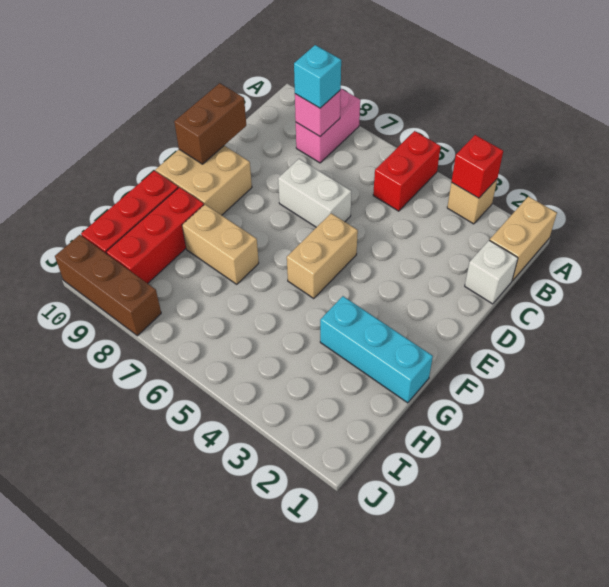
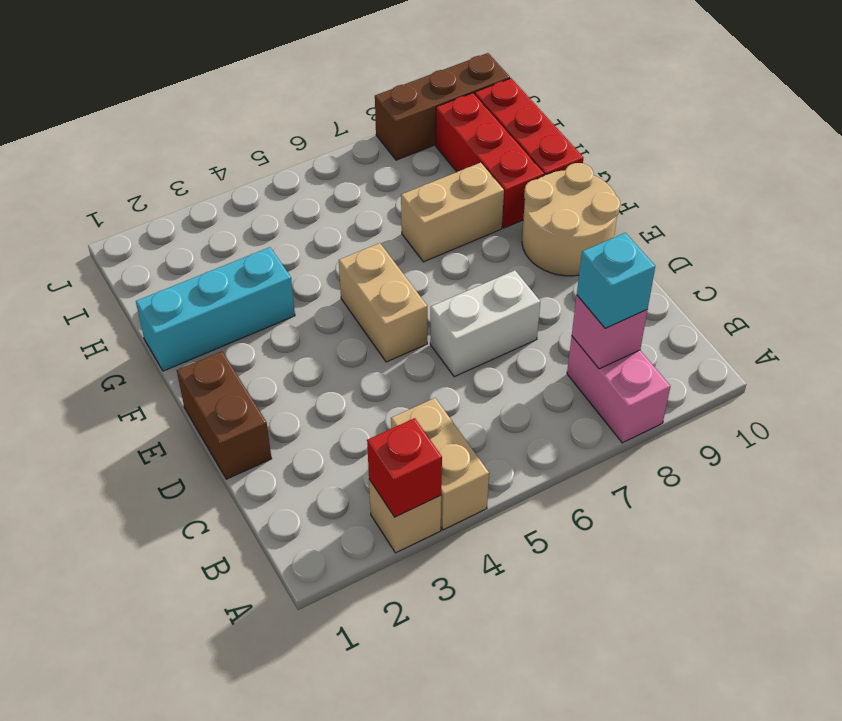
tan 1x2 brick [490,196,557,281] -> tan 1x2 brick moved to [391,398,489,530]
red 1x2 brick [373,131,441,211] -> none
white 1x1 brick [465,240,518,304] -> none
brown 1x2 brick [174,83,246,164] -> brown 1x2 brick moved to [177,351,272,479]
tan 2x2 brick [156,146,252,215] -> tan 2x2 round brick [522,163,620,276]

